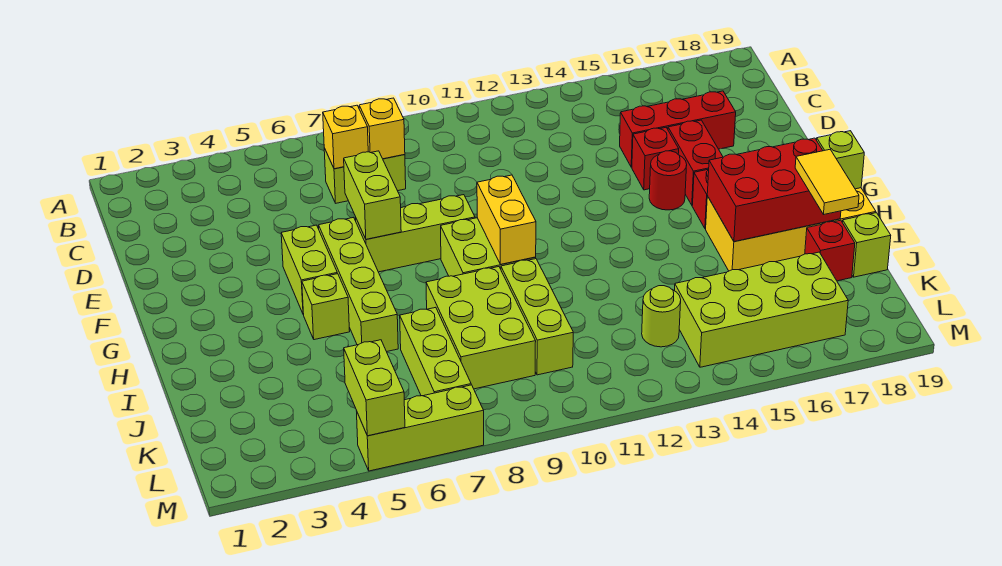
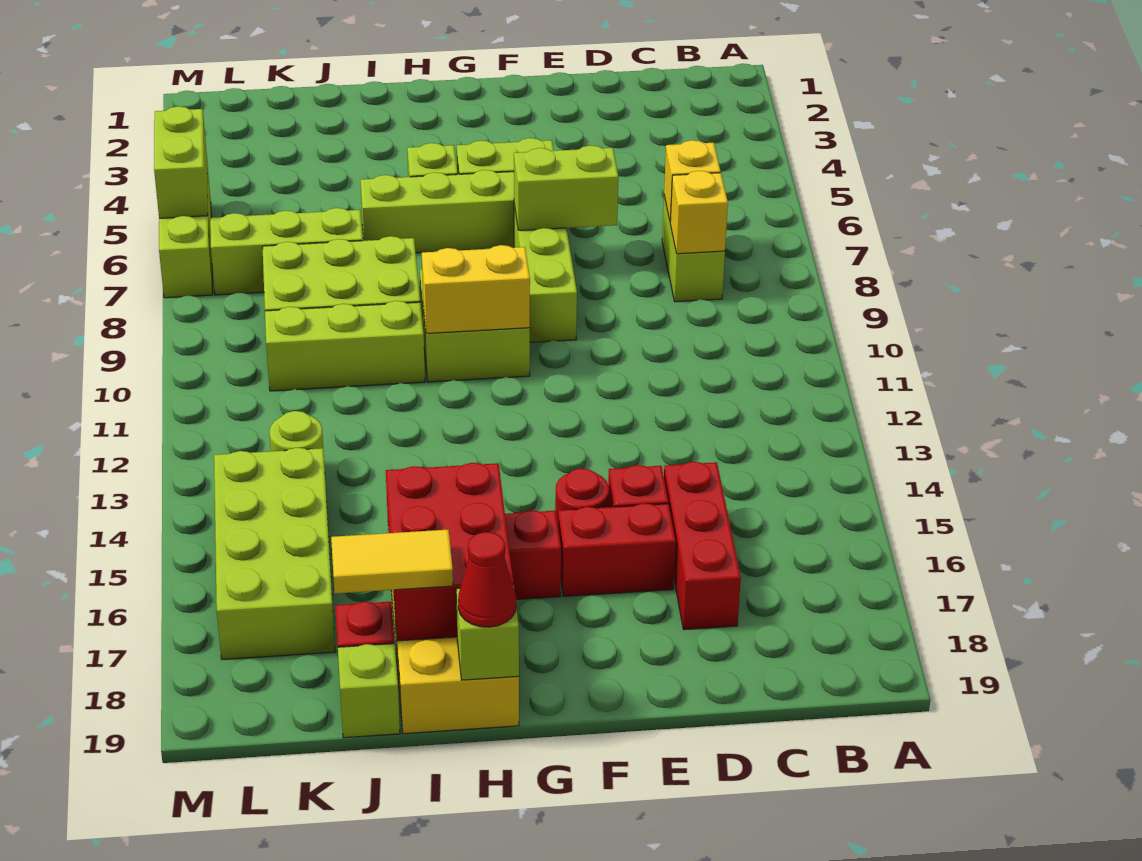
none -> red 1x1 cone [458,532,516,627]
lime 1x2 brick [344,340,405,436] -> lime 1x2 brick turned to [154,106,208,218]

